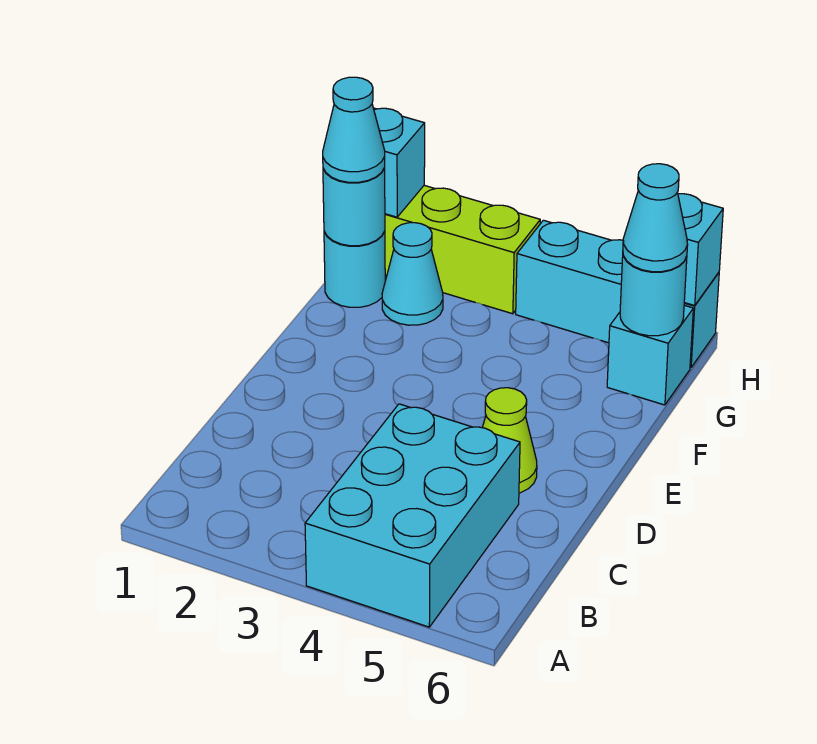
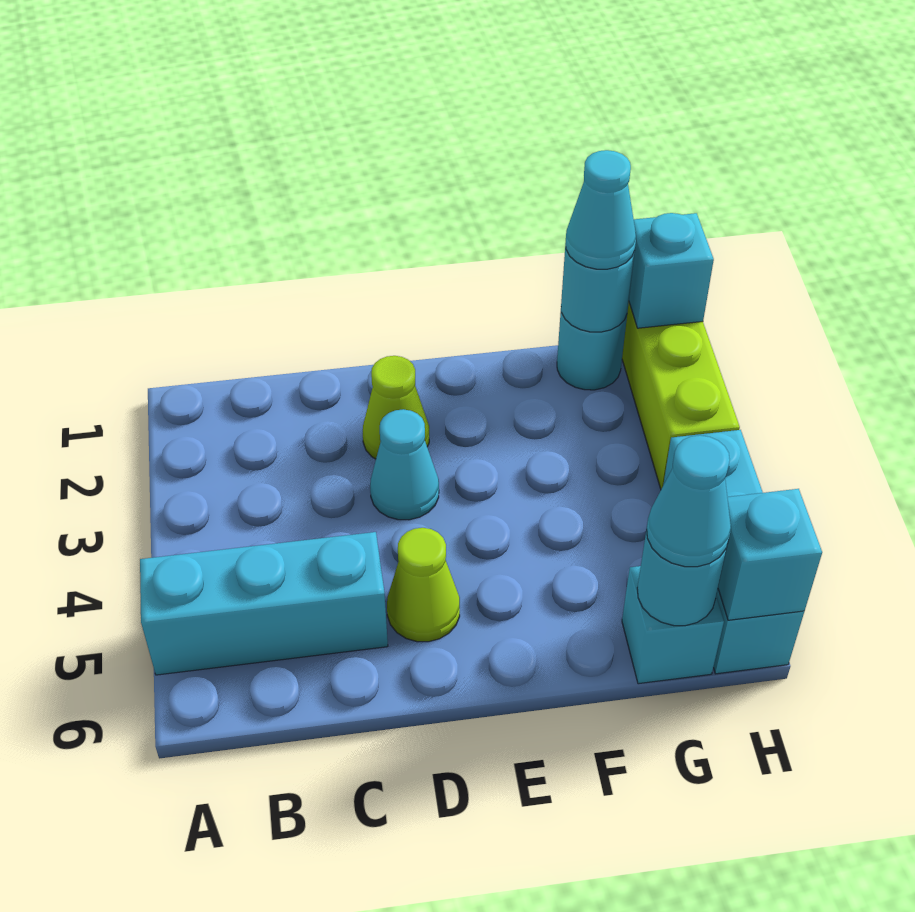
cyan 2x3 brick [305,404,520,627] -> cyan 1x3 brick [140,532,388,675]
none -> lime 1x1 cone [363,356,429,459]
cyan 1x1 cone [382,223,443,325] -> cyan 1x1 cone moved to [370,409,439,520]

